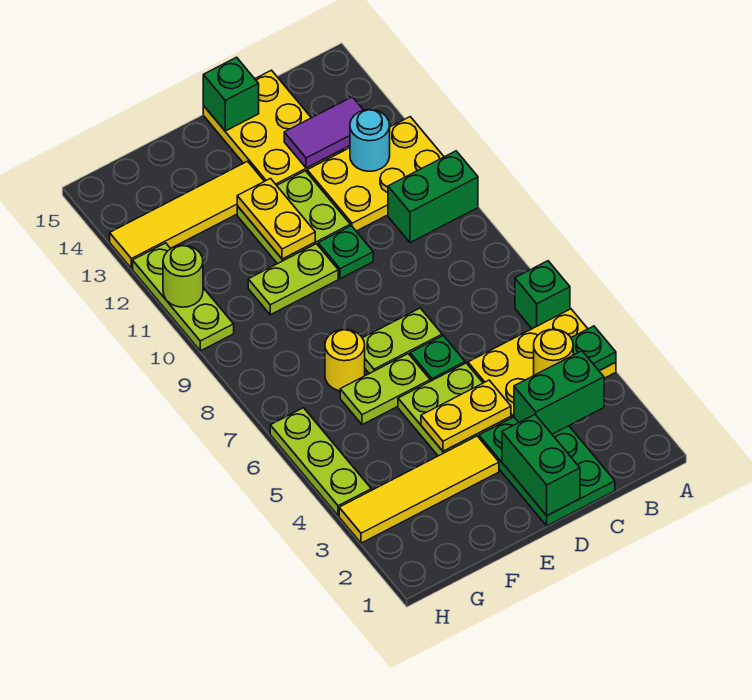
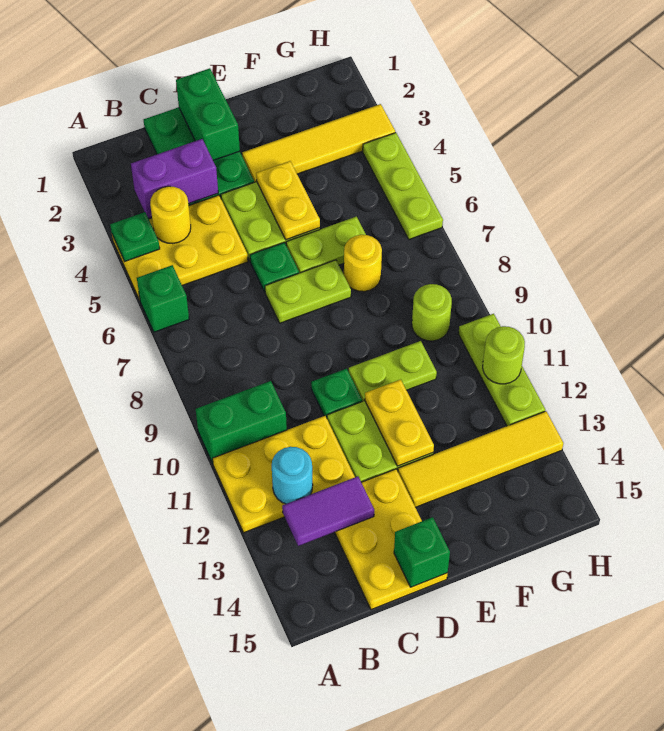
green 1x2 brick [514,351,604,434] -> purple 1x2 brick [131,139,218,218]
yellow 1x2 plate [421,380,511,451] -> yellow 1x2 plate turned to [256,161,320,240]
none -> lime 1x1 round brick [412,284,452,341]

